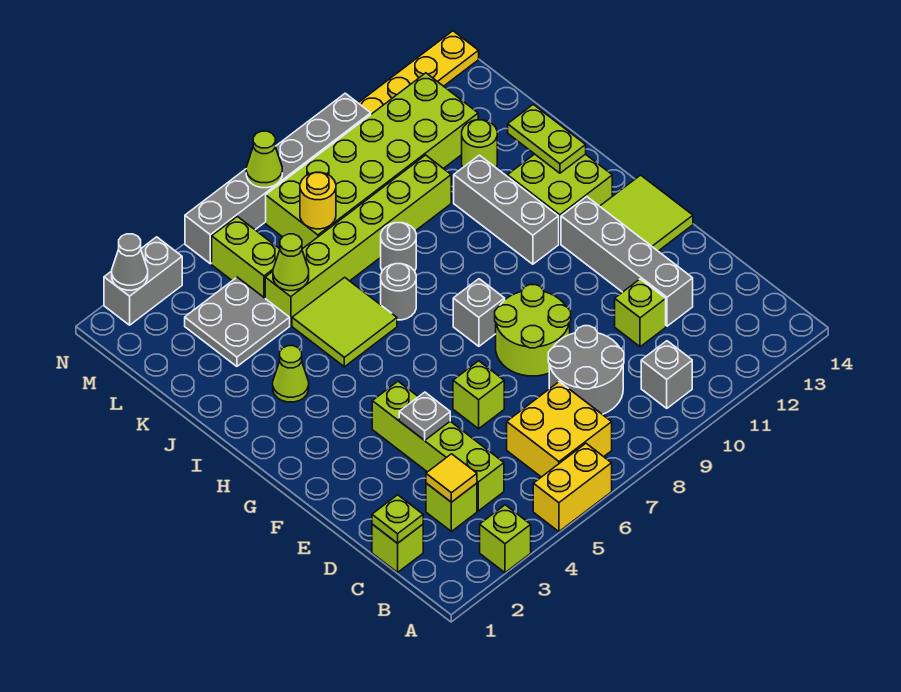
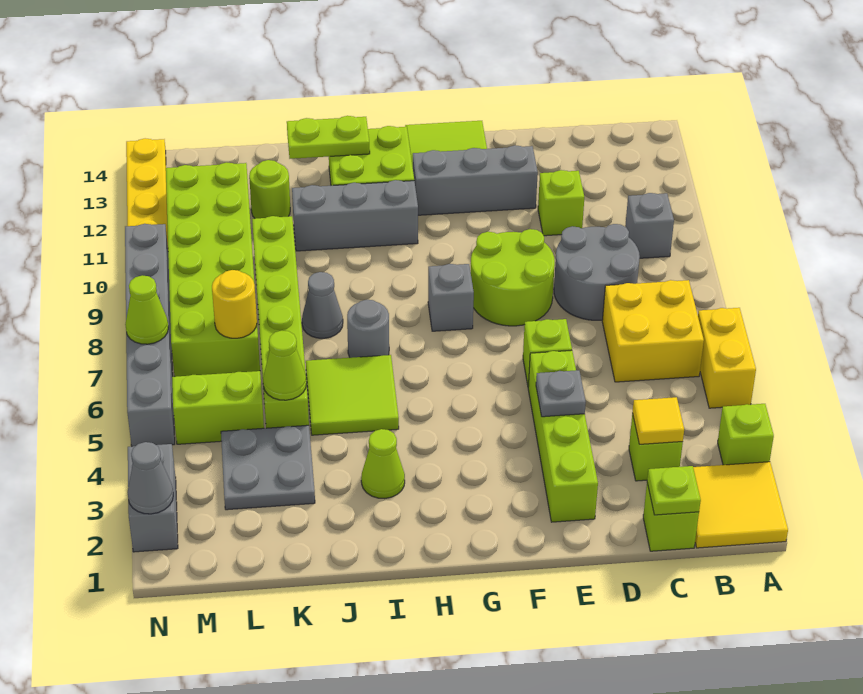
none -> yellow 2x2 tile [693,462,788,548]
lime 1x4 brick [372,381,504,511] -> lime 1x4 brick turned to [528,350,598,522]
grey 1x4 brick [561,197,693,326] -> grey 1x3 brick [413,145,538,215]
grey 1x1 round brick [381,223,416,271] -> grey 1x1 cone [302,272,343,338]

